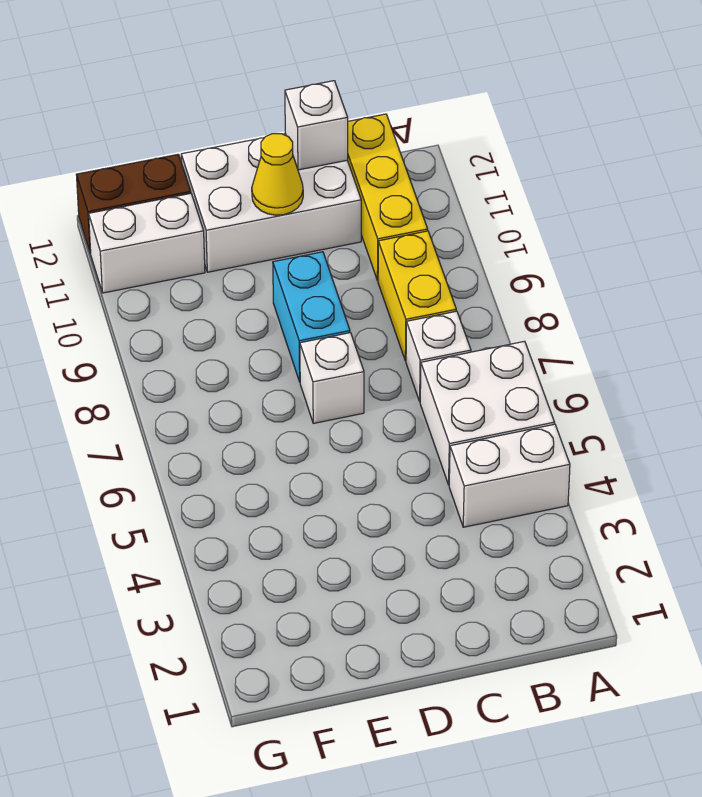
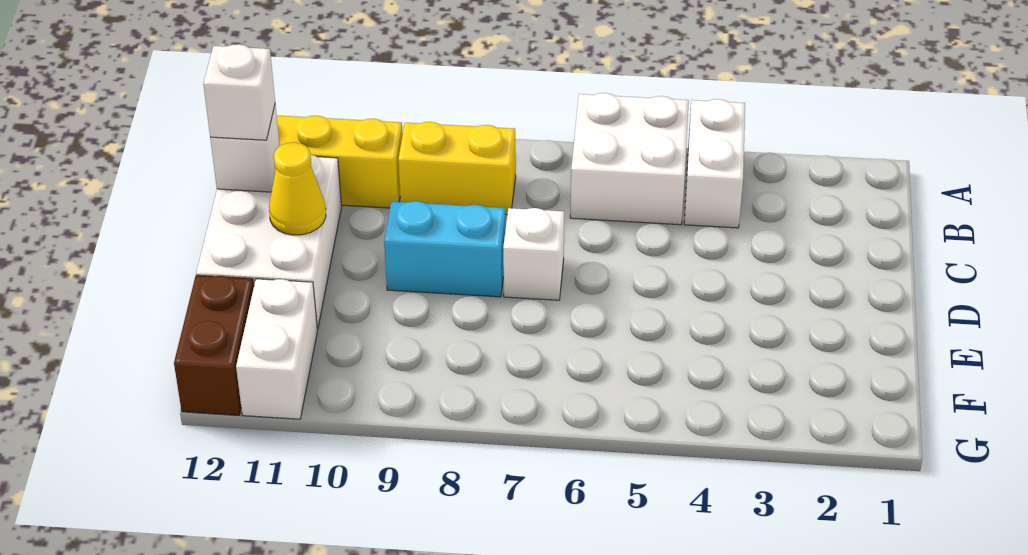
white 1x1 brick [406,311,471,401] -> white 1x1 brick moved to [203,44,275,140]

